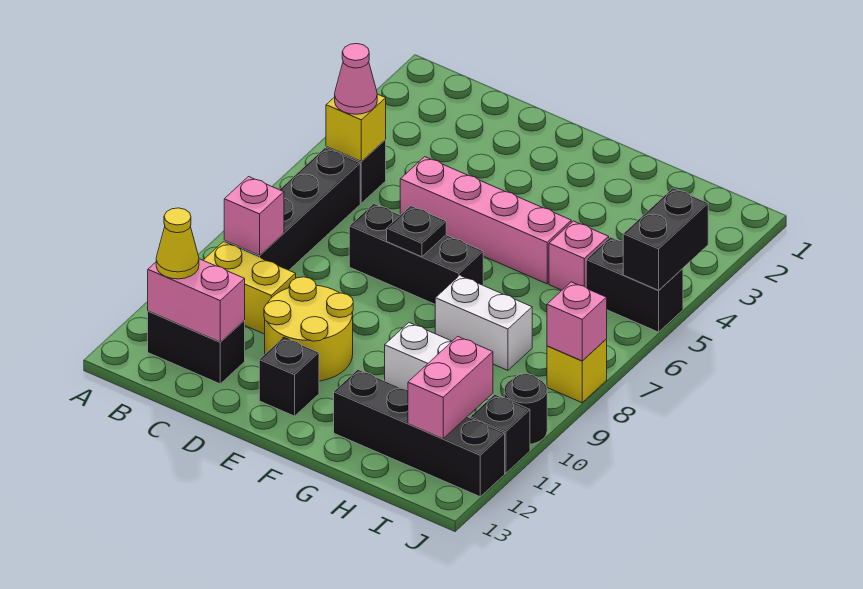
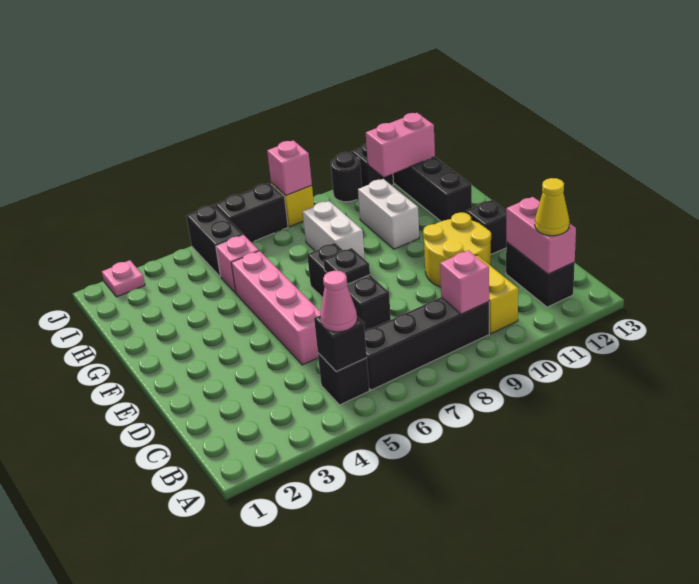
yellow 1x1 brick [326,94,386,162] -> black 1x1 brick [314,316,367,372]
none -> pink 1x1 plate [102,260,145,297]
black 1x2 brick [623,188,708,290] -> black 1x2 brick moved to [215,183,288,242]

